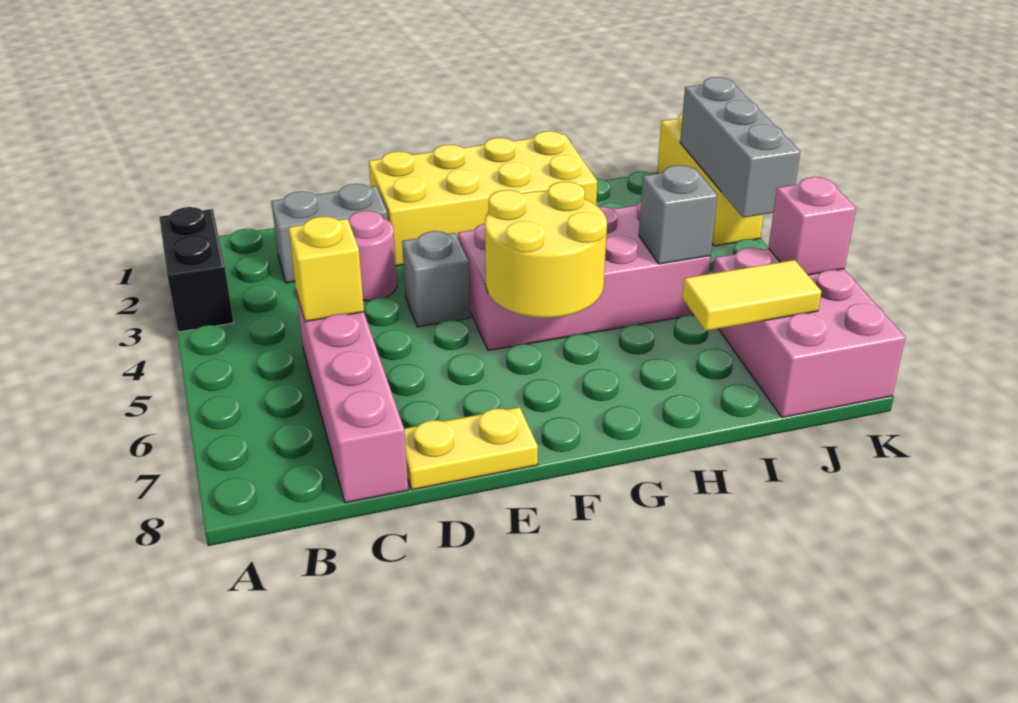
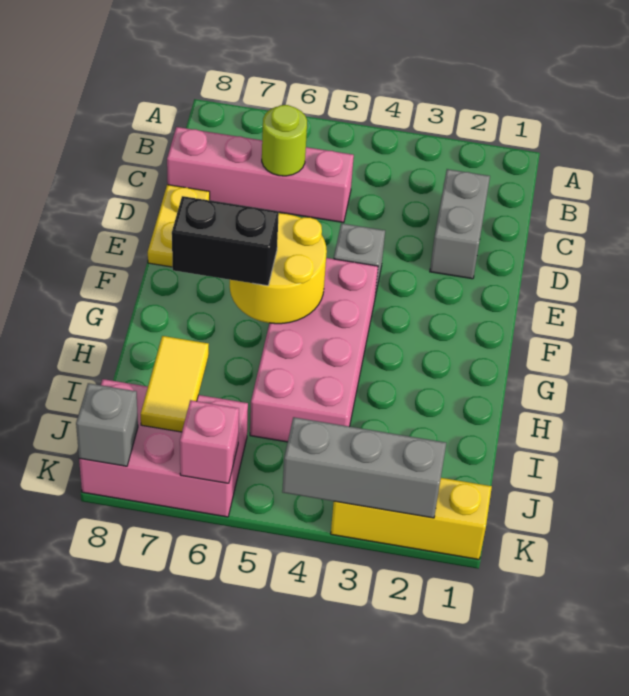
black 1x2 brick [159,207,234,332] -> black 1x2 brick moved to [172,196,279,286]
yellow 1x1 brick [289,217,364,321] -> none
none -> lime 1x1 round brick [262,105,307,176]
pink 1x1 round brick [349,211,397,301] -> none
yellow 2x4 brick [369,131,597,266] -> none
grey 1x1 brick [639,165,718,264] -> grey 1x1 brick moved to [76,383,138,466]

